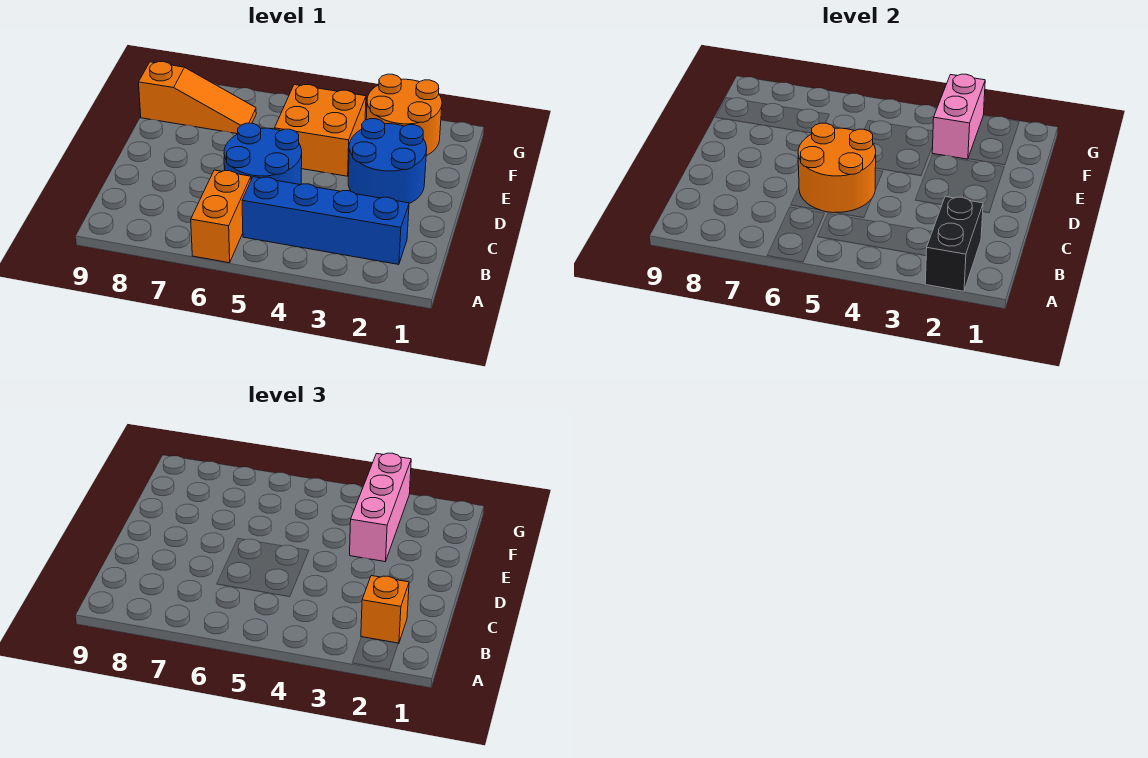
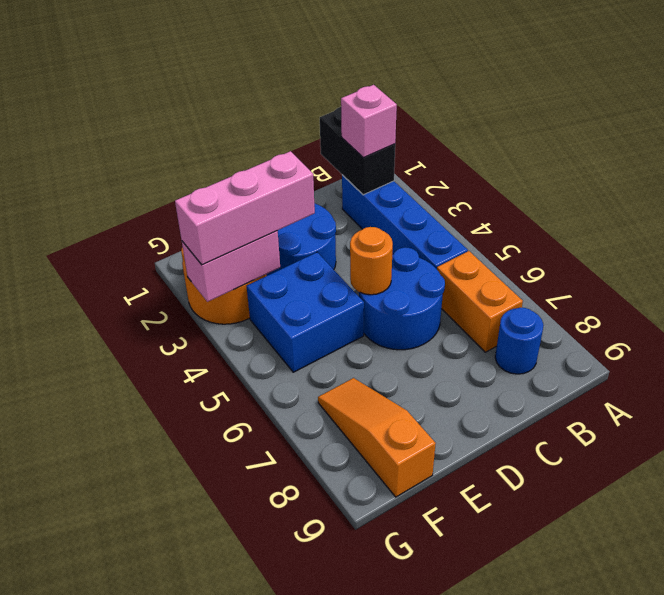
black 1x2 brick [925,197,983,291] -> black 1x2 brick turned to [320,107,395,195]
orange 1x2 brick [191,170,251,263] -> orange 1x2 brick turned to [437,251,523,352]
orange 1x1 brick [361,576,409,644] -> pink 1x1 brick [341,85,397,158]
none -> blue 1x1 round brick [495,308,543,374]
orange 2x2 round brick [798,123,876,213] -> orange 1x1 round brick [350,227,393,295]
orange 2x2 brick [275,85,366,176] -> blue 2x2 brick [246,252,364,372]

